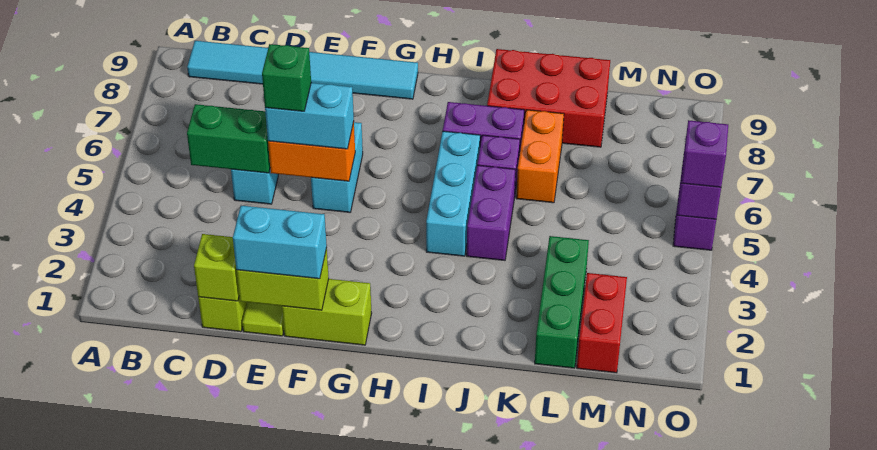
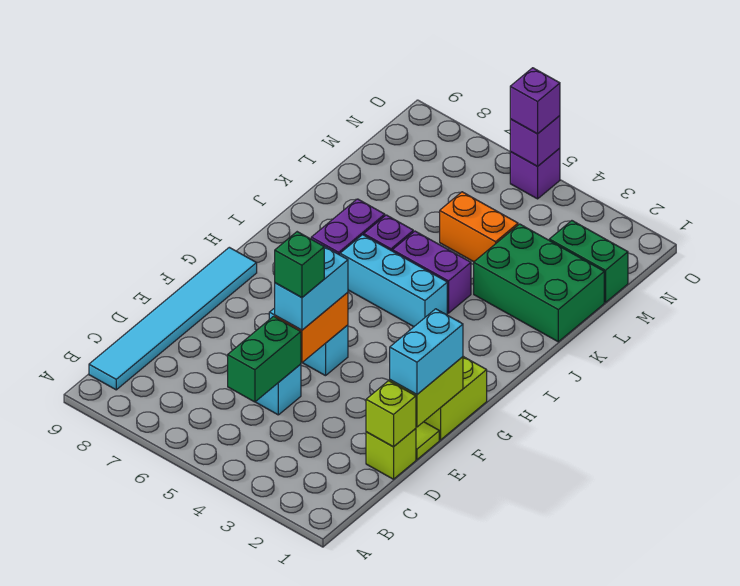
red 2x3 brick [487,49,610,147] -> none
orange 1x2 brick [516,110,564,203] -> orange 1x2 brick moved to [440,192,518,262]
green 1x3 brick [535,236,589,368] -> green 2x3 brick [474,224,604,342]
red 1x2 brick [577,273,627,373] -> green 1x2 brick [549,221,628,303]

